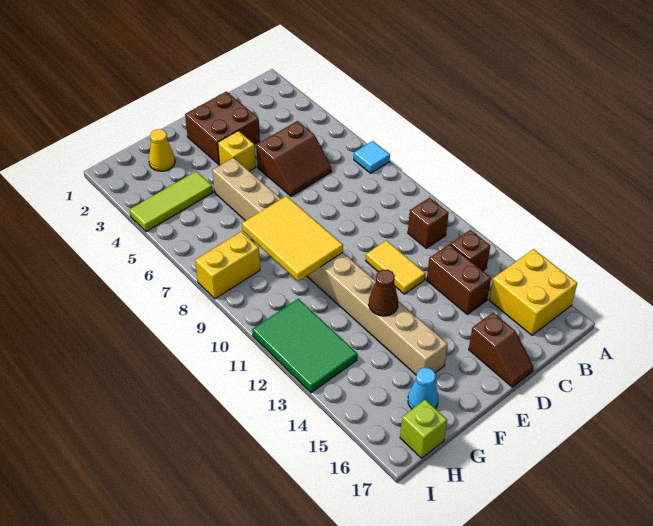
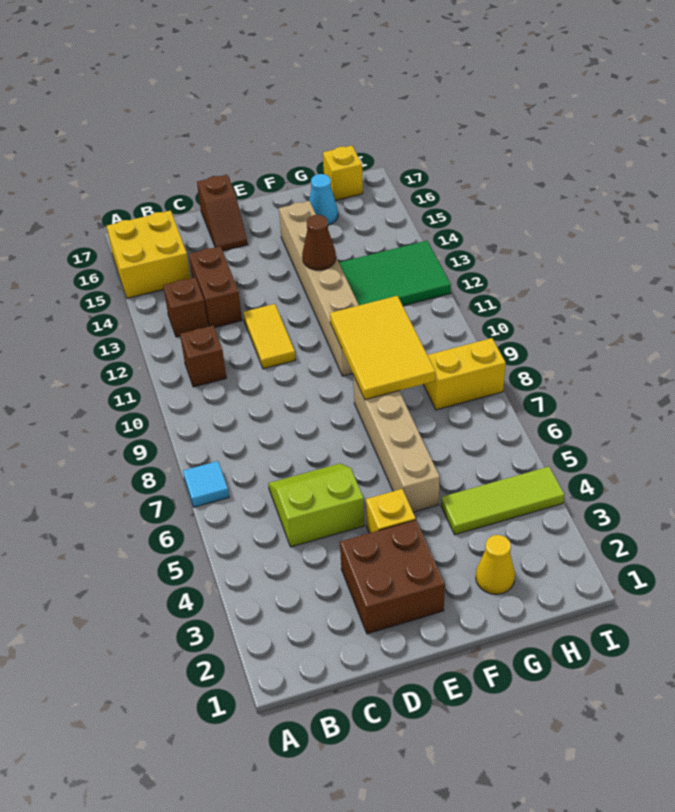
brown 2x2 slope [256,121,332,196] -> lime 2x2 slope [268,463,364,547]
brown 1x2 slope [469,313,534,387] -> brown 1x2 slope turned to [197,175,247,251]
green 2x3 tile [252,299,357,393] -> green 2x3 tile turned to [339,241,451,306]
lime 1x1 brick [400,400,447,458] -> yellow 1x1 brick [323,146,363,201]

